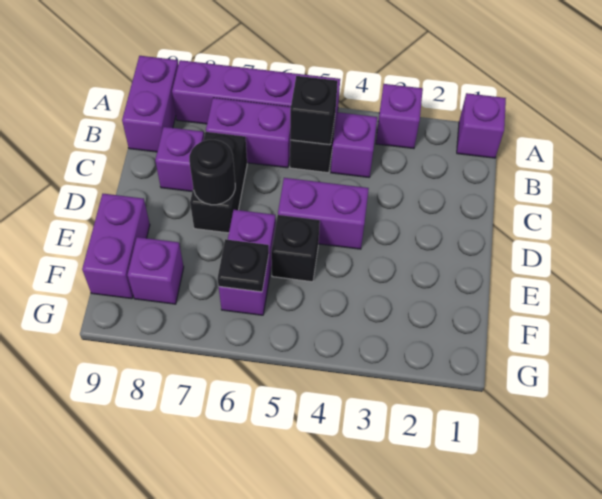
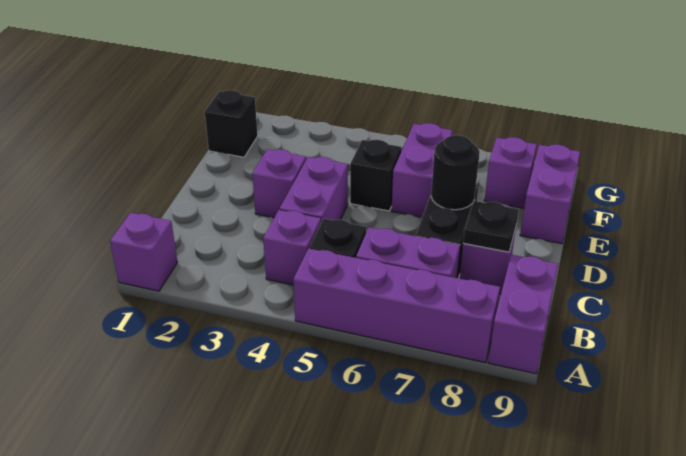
purple 1x1 brick [376,84,423,149] -> purple 1x1 brick moved to [252,149,306,218]
black 1x1 brick [290,76,338,145] -> black 1x1 brick moved to [205,90,258,157]
purple 1x2 brick [278,178,369,249] -> purple 1x2 brick turned to [280,157,348,222]
black 1x1 plate [217,239,269,292] -> black 1x1 plate moved to [463,201,519,252]

